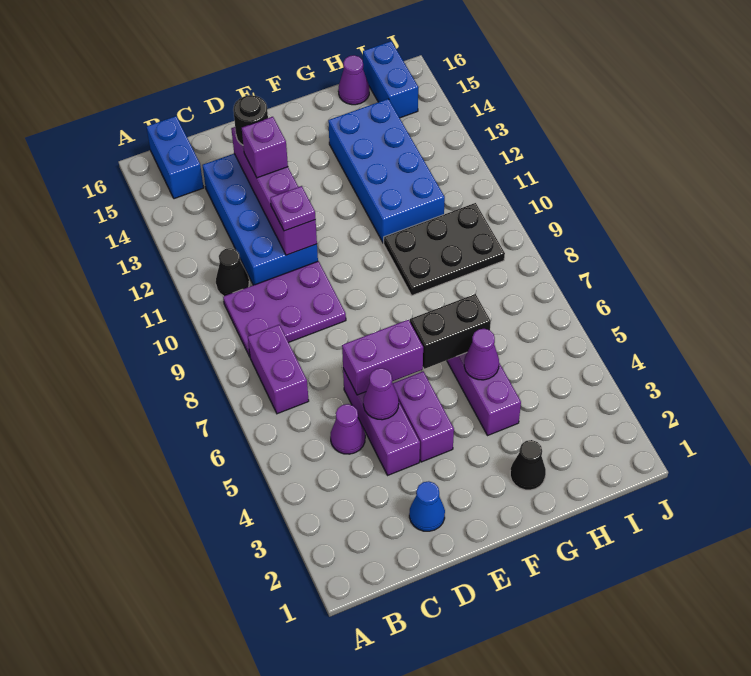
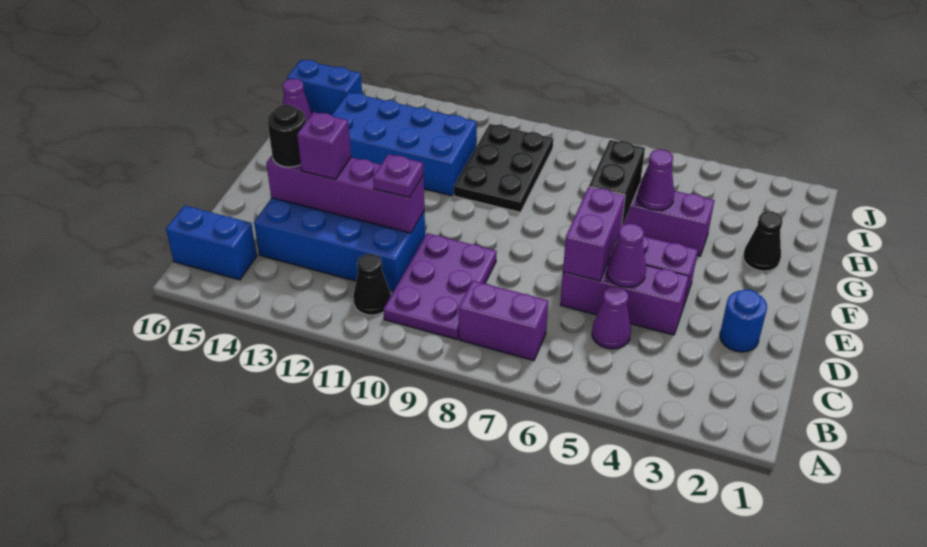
blue 1x1 cone [409,481,445,531] -> blue 1x1 round brick [720,289,767,352]

